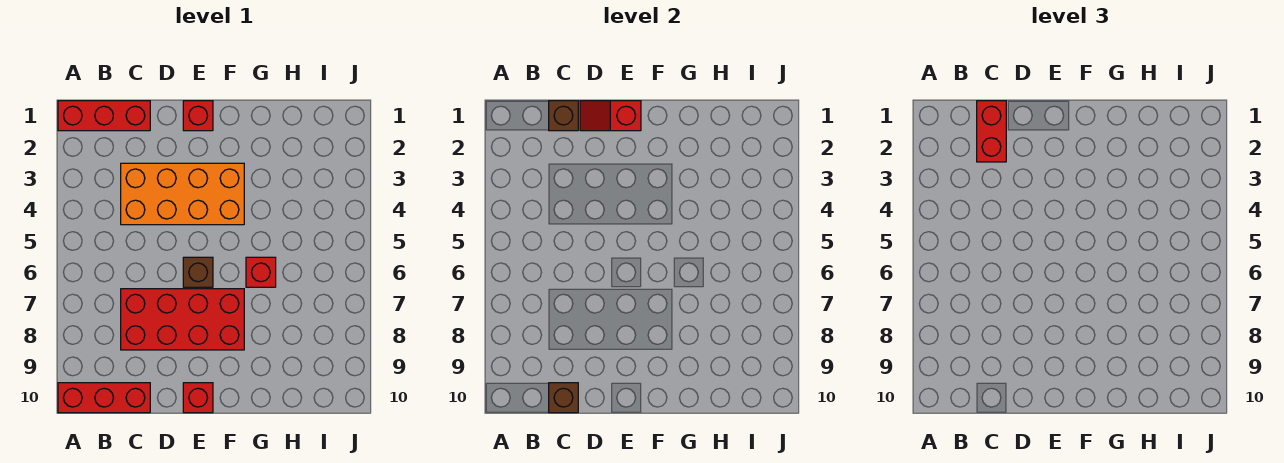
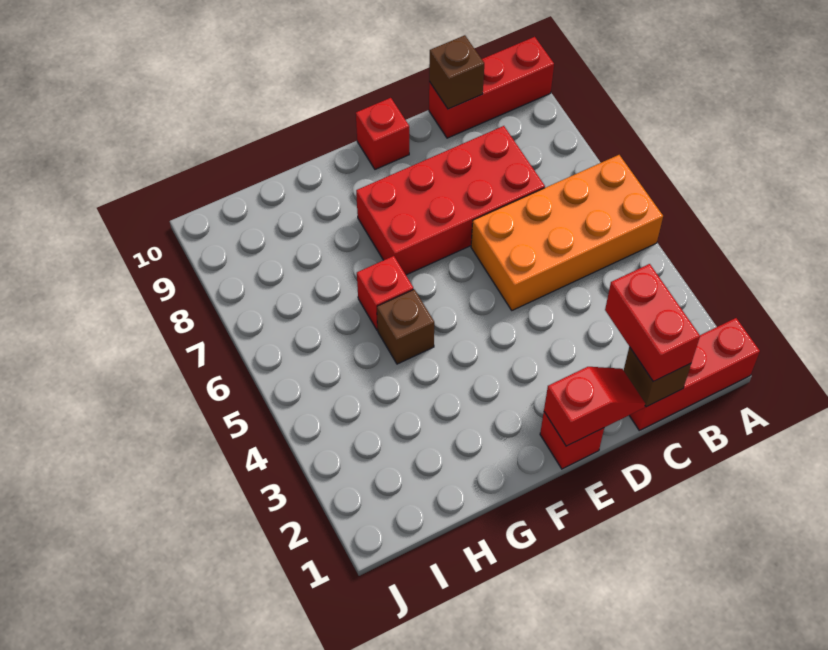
orange 2x4 brick [121,163,244,225] -> orange 2x4 brick moved to [471,155,663,310]
brown 1x1 brick [183,257,213,287] -> brown 1x1 brick moved to [377,290,434,364]

